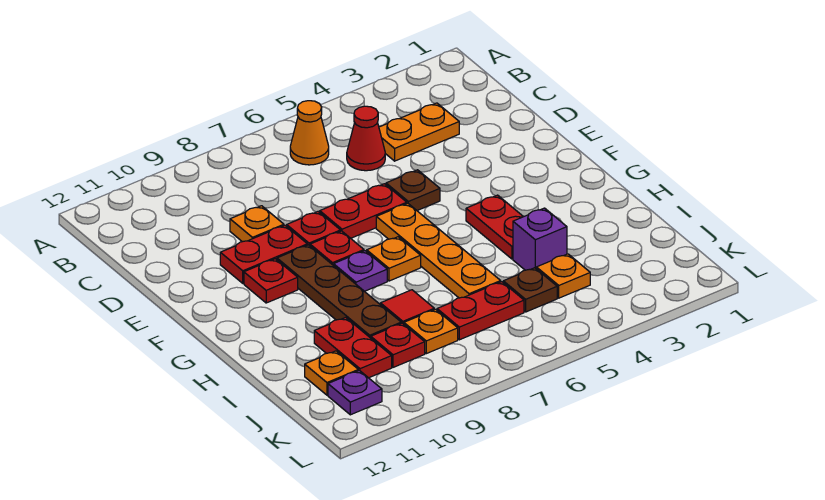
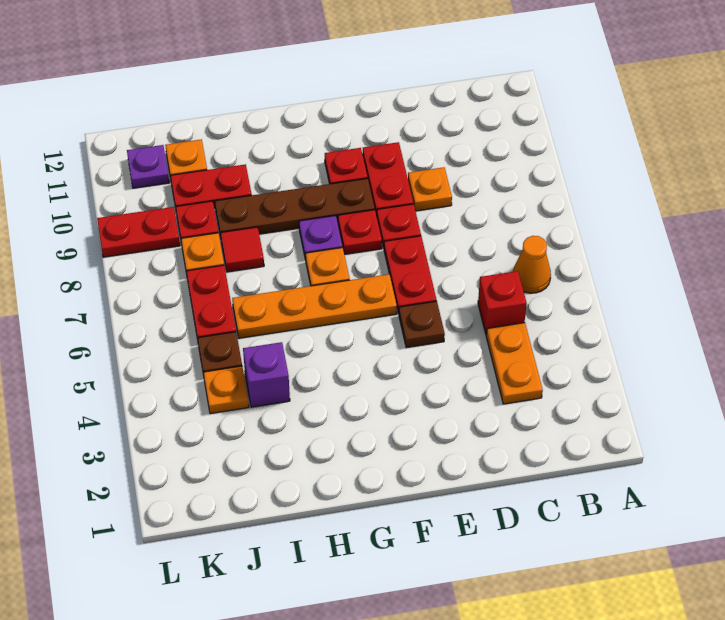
red 1x1 cone [347,106,385,171] -> red 1x1 brick [478,271,527,335]
red 1x2 plate [466,195,523,259] -> red 1x2 plate moved to [97,207,180,257]

